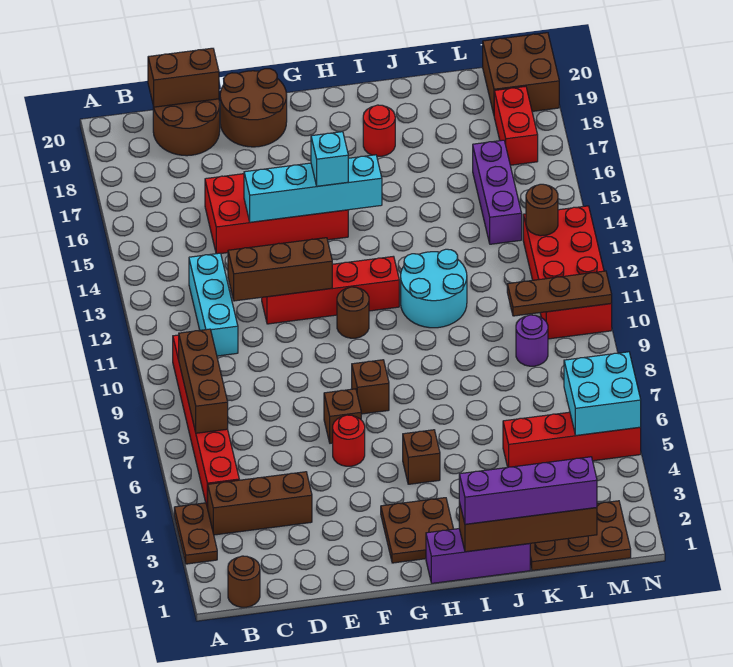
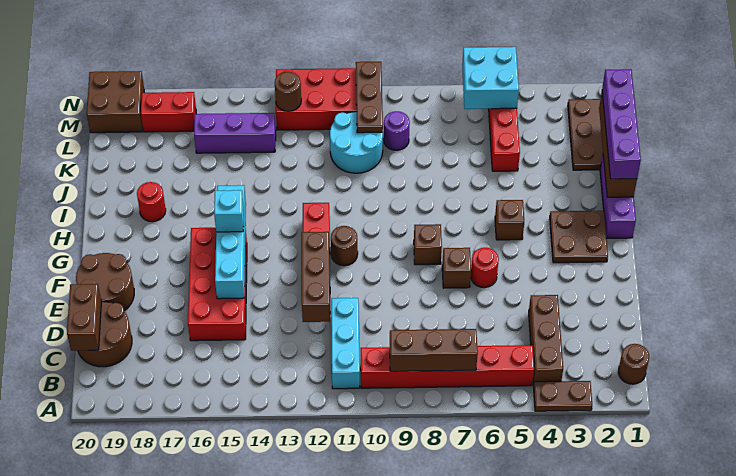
cyan 1x3 brick [189,253,238,356] -> cyan 1x3 brick turned to [331,298,360,389]
cyan 2x2 round brick [401,249,467,328] -> cyan 2x2 round brick moved to [330,112,383,173]

